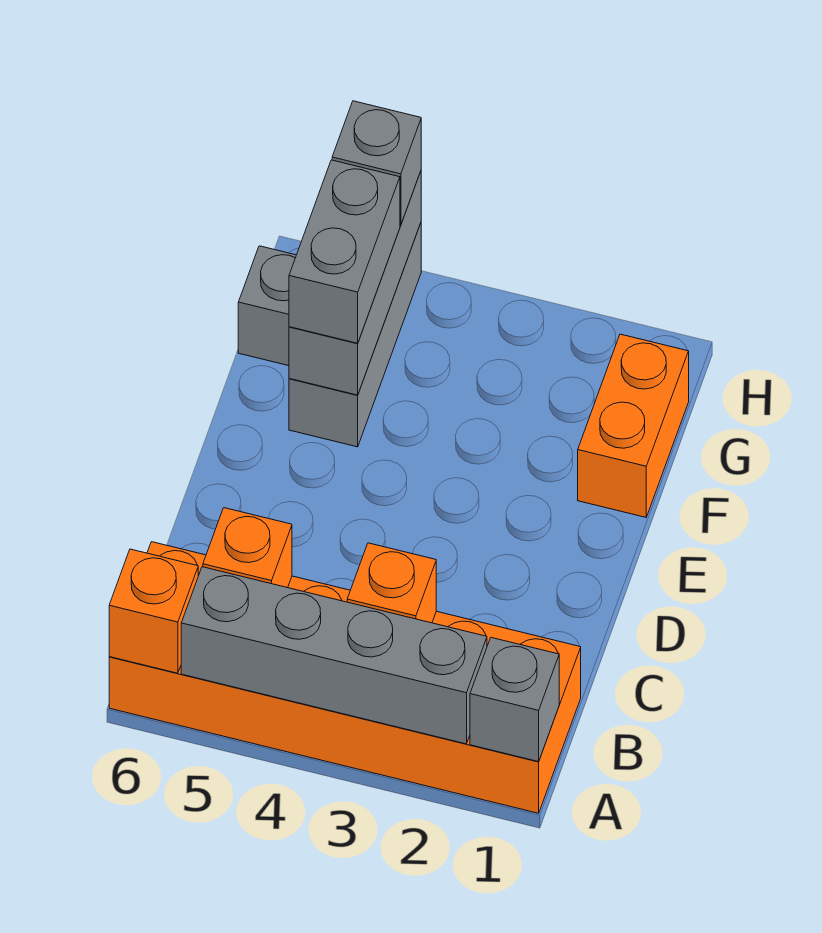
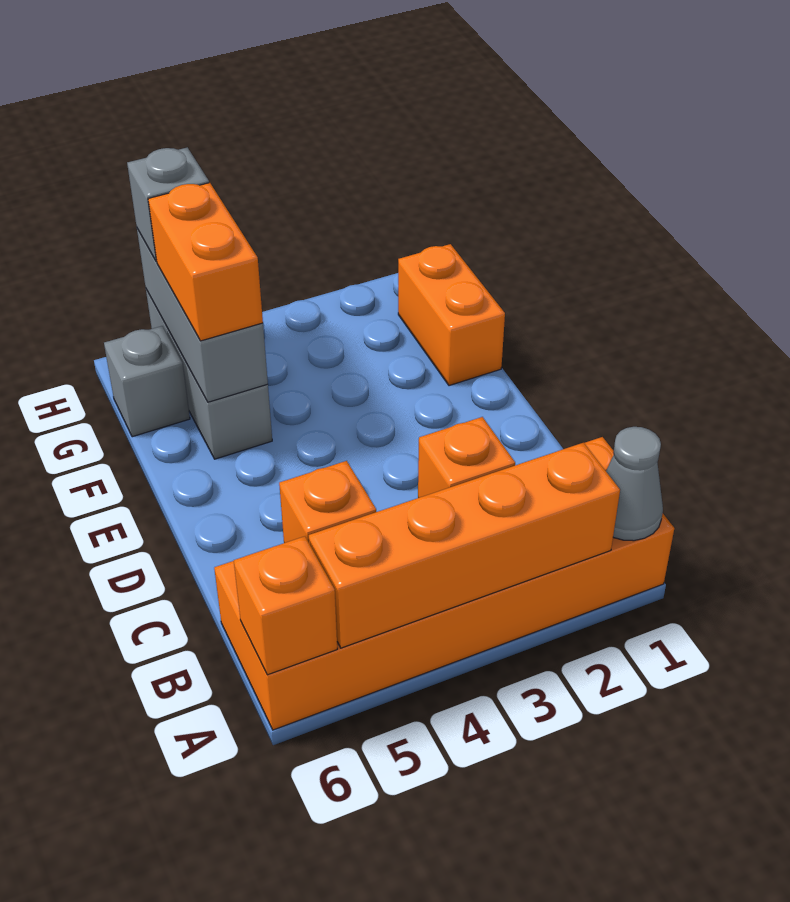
grey 1x1 brick [470,638,559,762] -> grey 1x1 cone [606,427,663,541]
grey 1x4 brick [181,567,487,744] -> orange 1x4 brick [309,443,620,648]
grey 1x2 brick [289,160,400,343] -> orange 1x2 brick [148,183,263,341]

